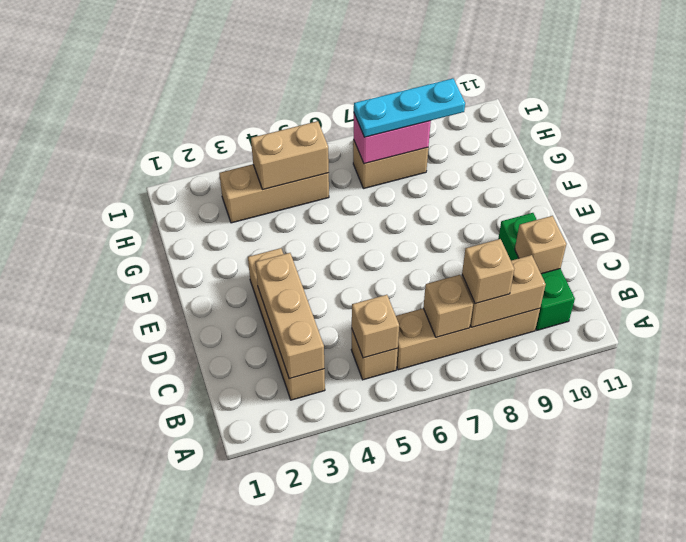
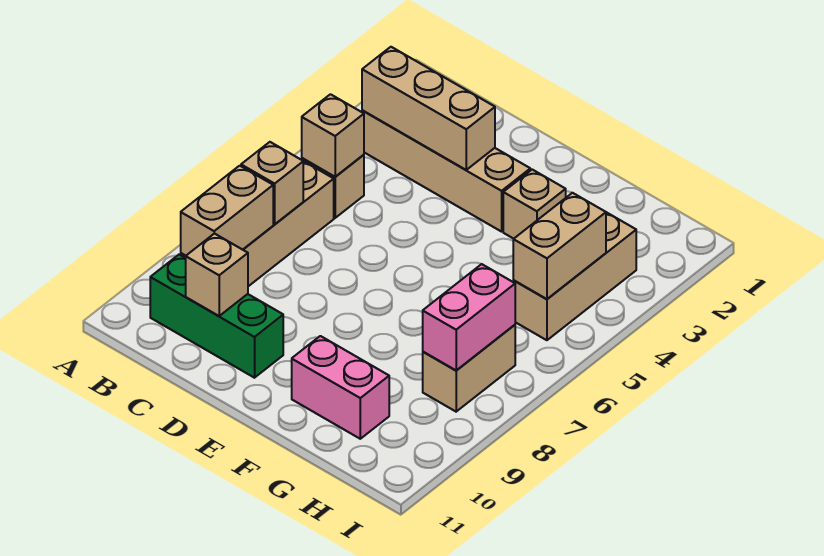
tan 1x1 brick [462,239,514,304] -> tan 1x1 brick moved to [503,170,566,239]
none -> pink 1x2 brick [292,336,389,439]
cyan 1x3 plate [354,78,465,137] -> none

